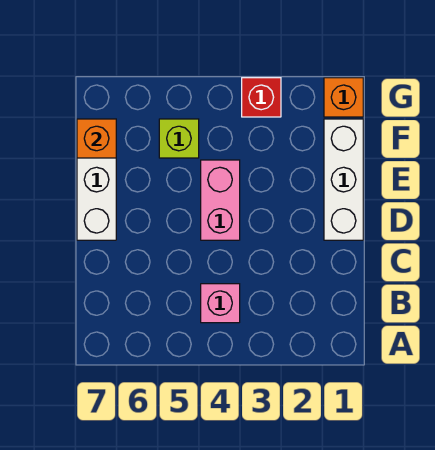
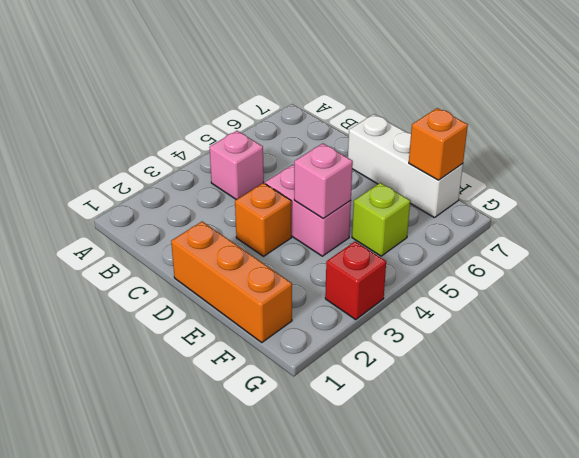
white 1x3 brick [324,119,363,240] -> orange 1x3 brick [171,222,292,342]
none -> pink 1x1 brick [294,143,353,219]
orange 1x1 brick [324,78,363,117] -> orange 1x1 brick moved to [235,183,291,256]

